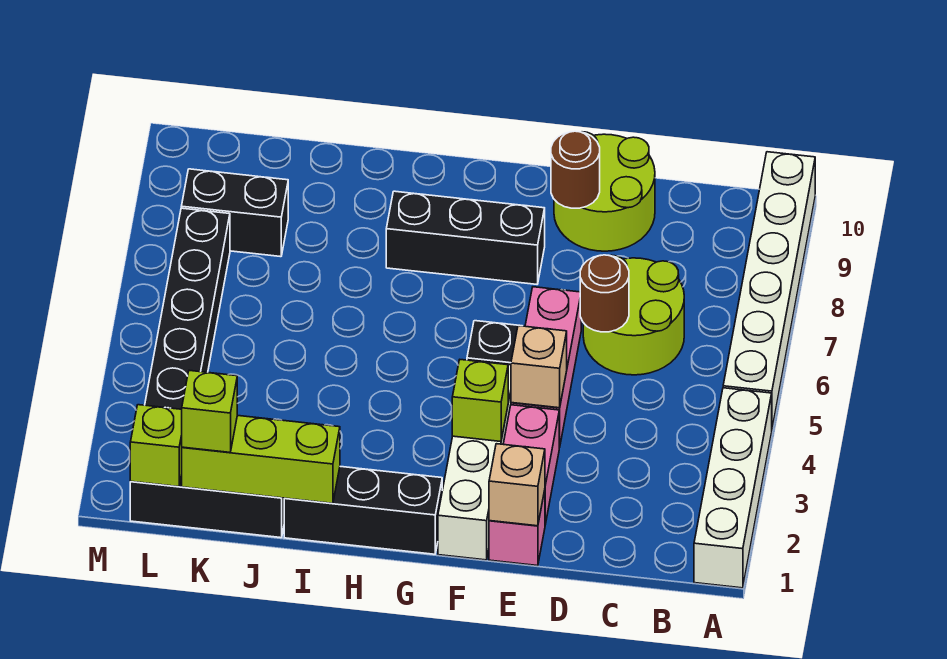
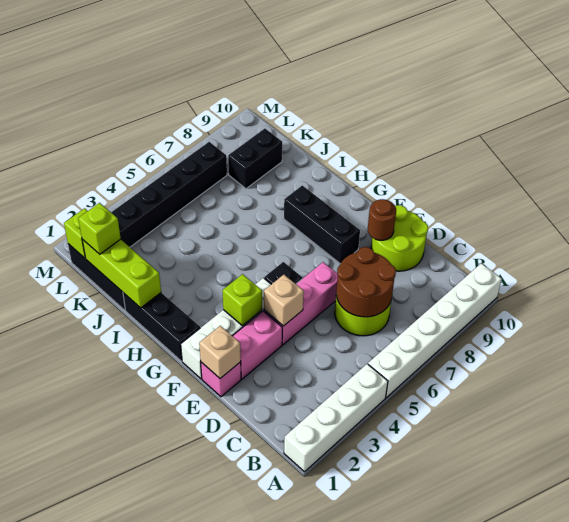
brown 1x1 round brick [580,255,629,332] -> brown 2x2 round brick [336,247,396,317]
black 1x2 brick [181,169,288,257] -> black 1x2 brick turned to [228,129,282,189]

